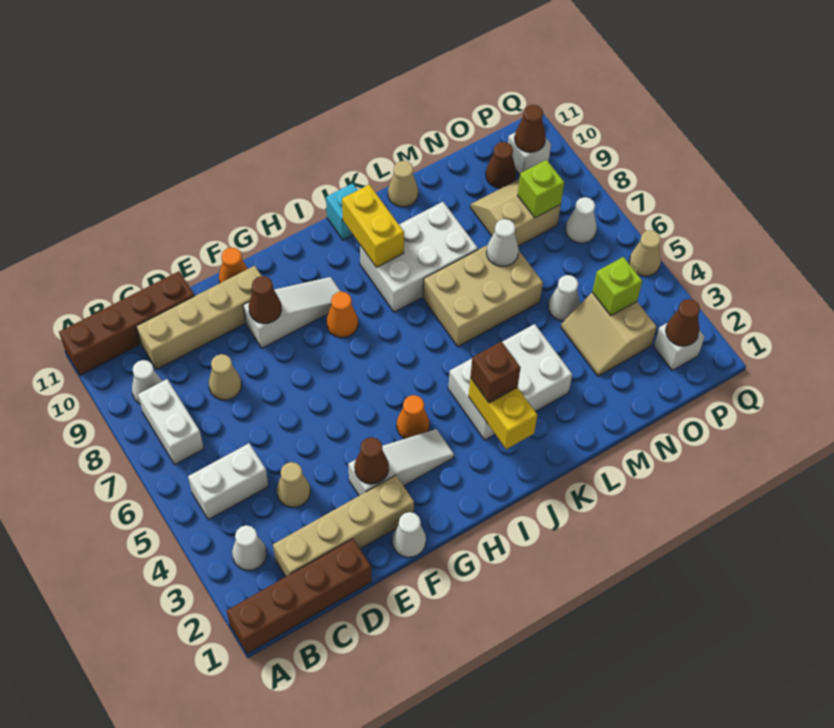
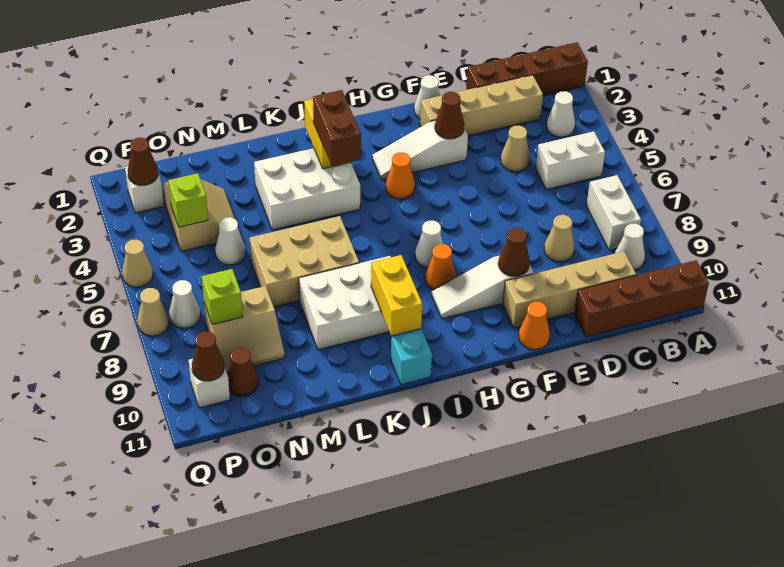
brown 1x1 brick [470,341,520,403] -> brown 1x2 brick [313,90,361,166]
tan 1x1 cone [388,161,418,207] -> tan 1x1 cone moved to [137,288,169,336]
white 1x1 cone [486,219,519,266] -> white 1x1 cone moved to [415,220,443,267]

